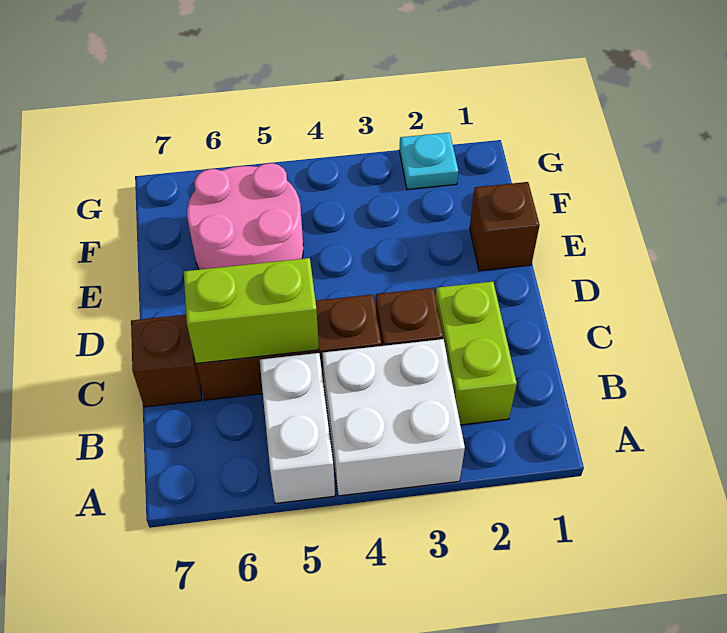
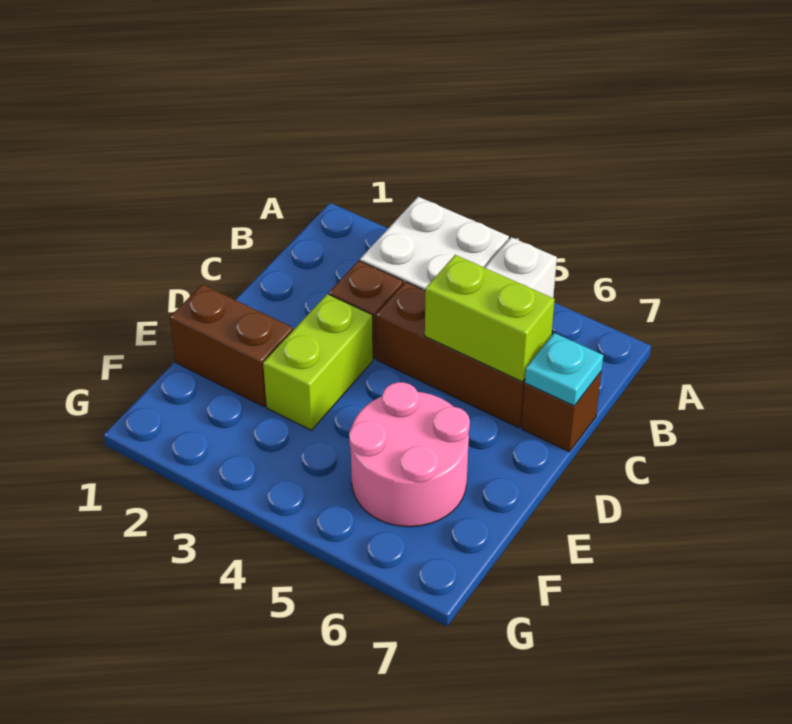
lime 1x2 brick [436,282,517,425] -> lime 1x2 brick moved to [263,294,373,430]
brown 1x1 brick [470,182,540,271] -> brown 1x2 brick [170,284,293,407]
cyan 1x1 plate [399,132,458,189] -> cyan 1x1 plate moved to [525,333,603,406]

